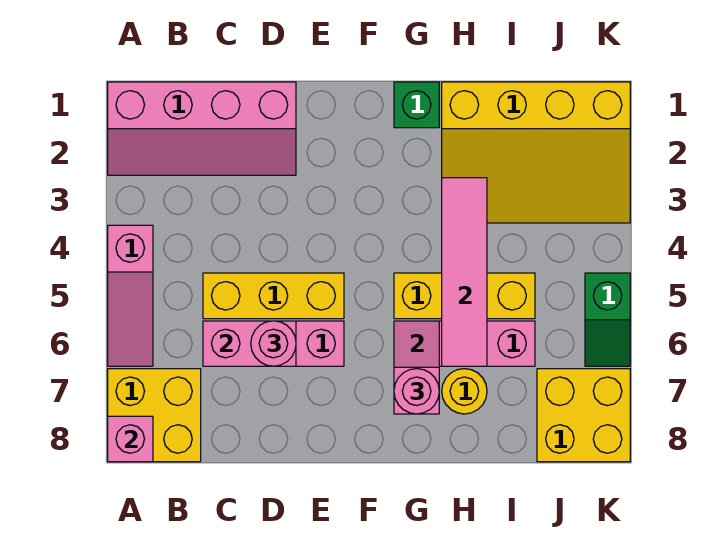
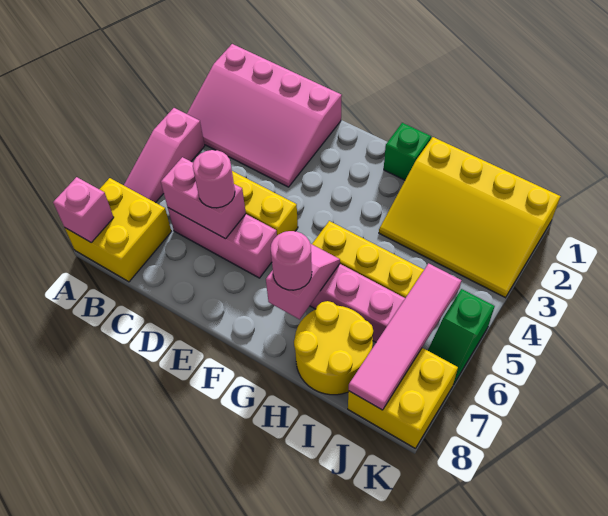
pink 2x4 slope [108,82,296,175] -> pink 3x4 slope [187,44,342,187]
pink 1x4 tile [442,178,487,366] -> pink 1x4 tile moved to [349,263,461,410]
yellow 1x1 round brick [442,369,487,414] -> yellow 2x2 round brick [294,301,373,395]

